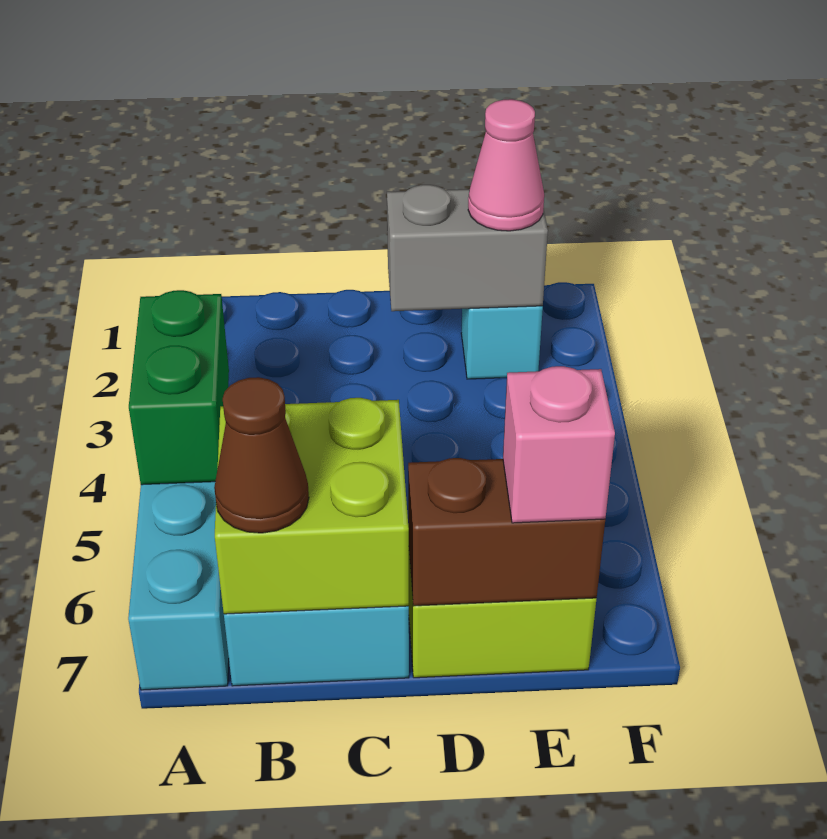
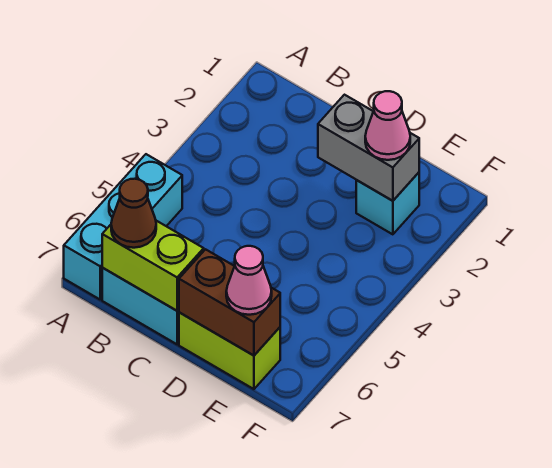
green 1x2 brick [129,290,229,485] -> none
lime 2x2 brick [215,398,409,614] -> lime 1x2 brick [102,221,204,311]
pink 1x1 brick [503,366,615,523] -> pink 1x1 cone [226,246,272,315]

